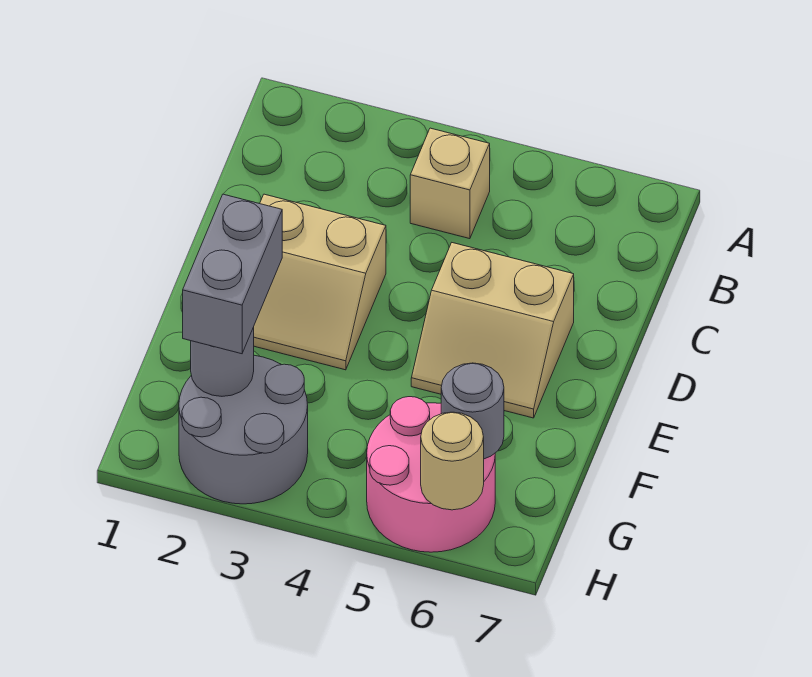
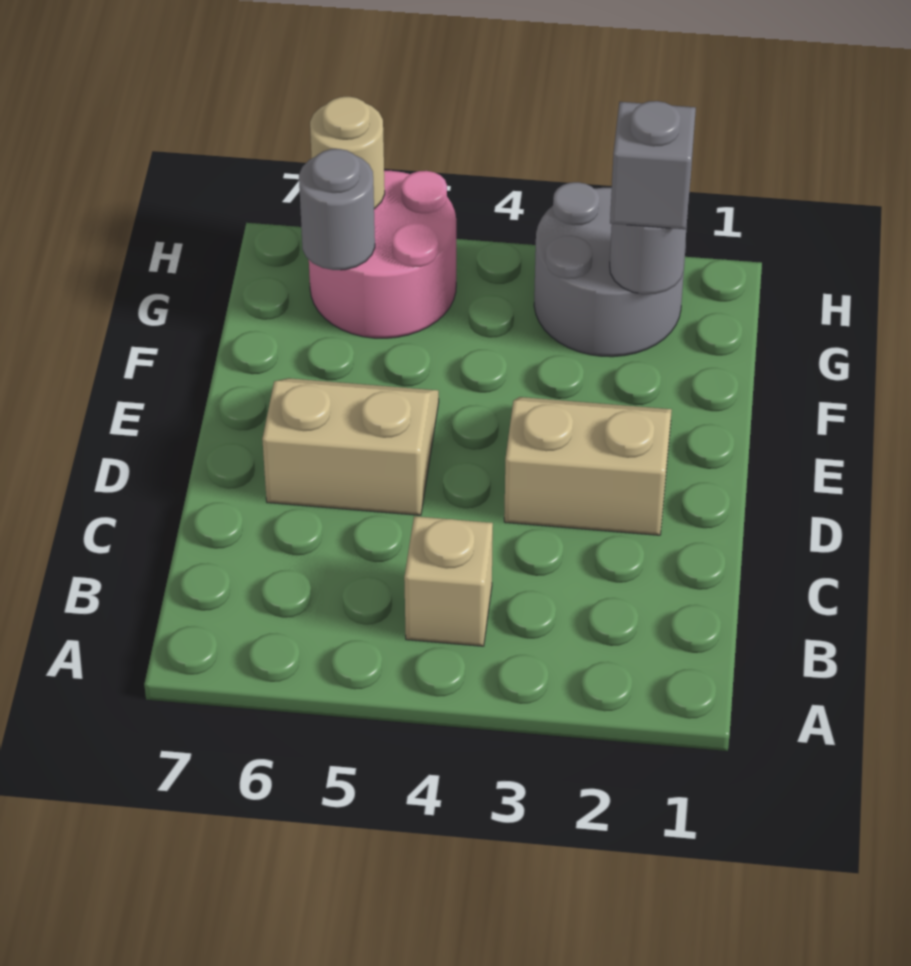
grey 1x2 brick [183,194,282,354] -> grey 1x1 brick [610,101,696,229]

